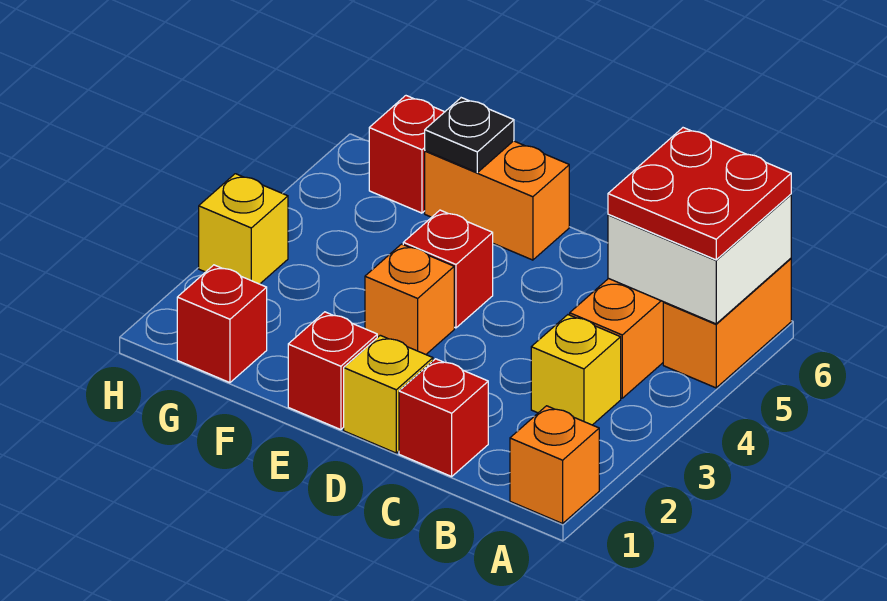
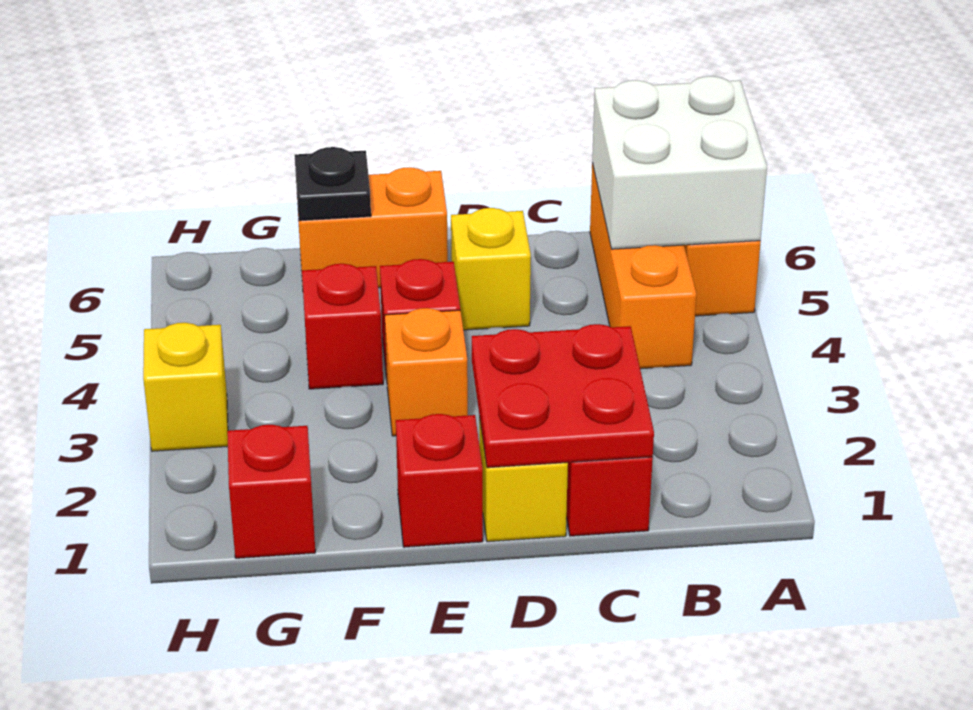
orange 1x1 brick [510,406,599,524] -> none
red 2x2 plate [608,128,791,260] -> red 2x2 plate moved to [472,324,654,468]
yellow 1x1 brick [531,315,621,425] -> yellow 1x1 brick moved to [451,208,531,330]
red 1x1 brick [369,96,444,213] -> red 1x1 brick moved to [302,264,383,389]

